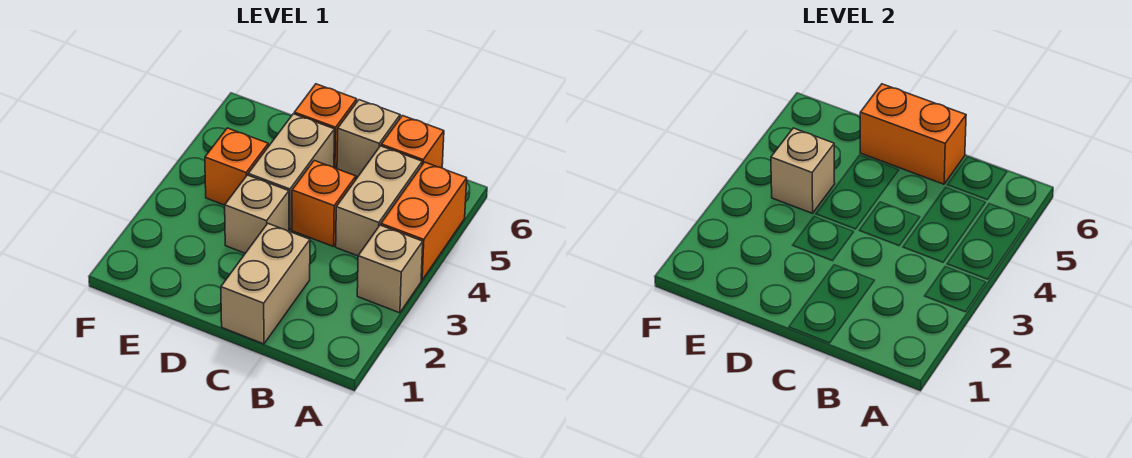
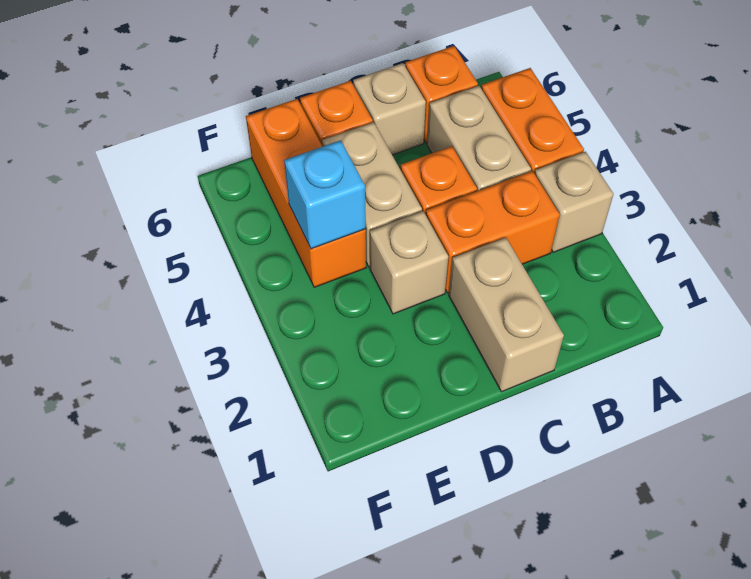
orange 1x2 brick [860,84,966,184] -> orange 1x2 brick moved to [426,171,560,293]
orange 1x1 brick [205,128,268,205] -> orange 1x3 brick [246,99,366,287]
tan 1x1 brick [771,128,835,213] -> cyan 1x1 brick [284,140,366,249]

